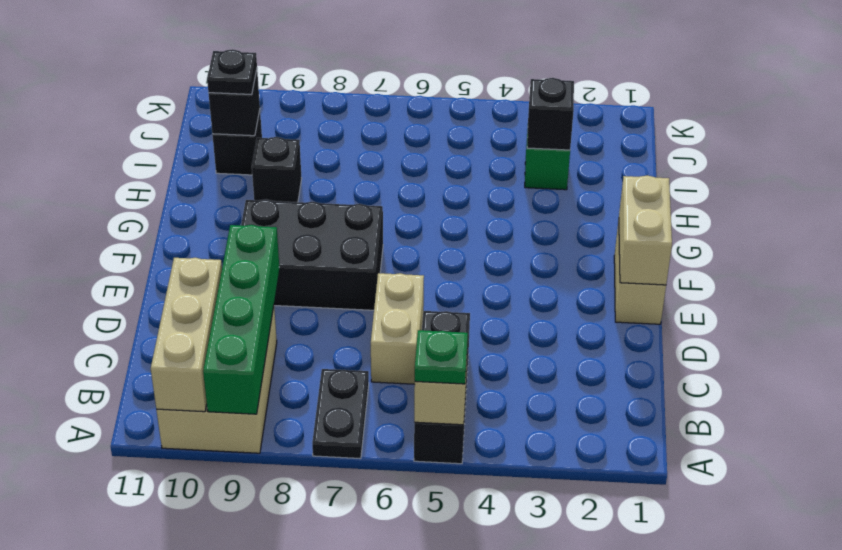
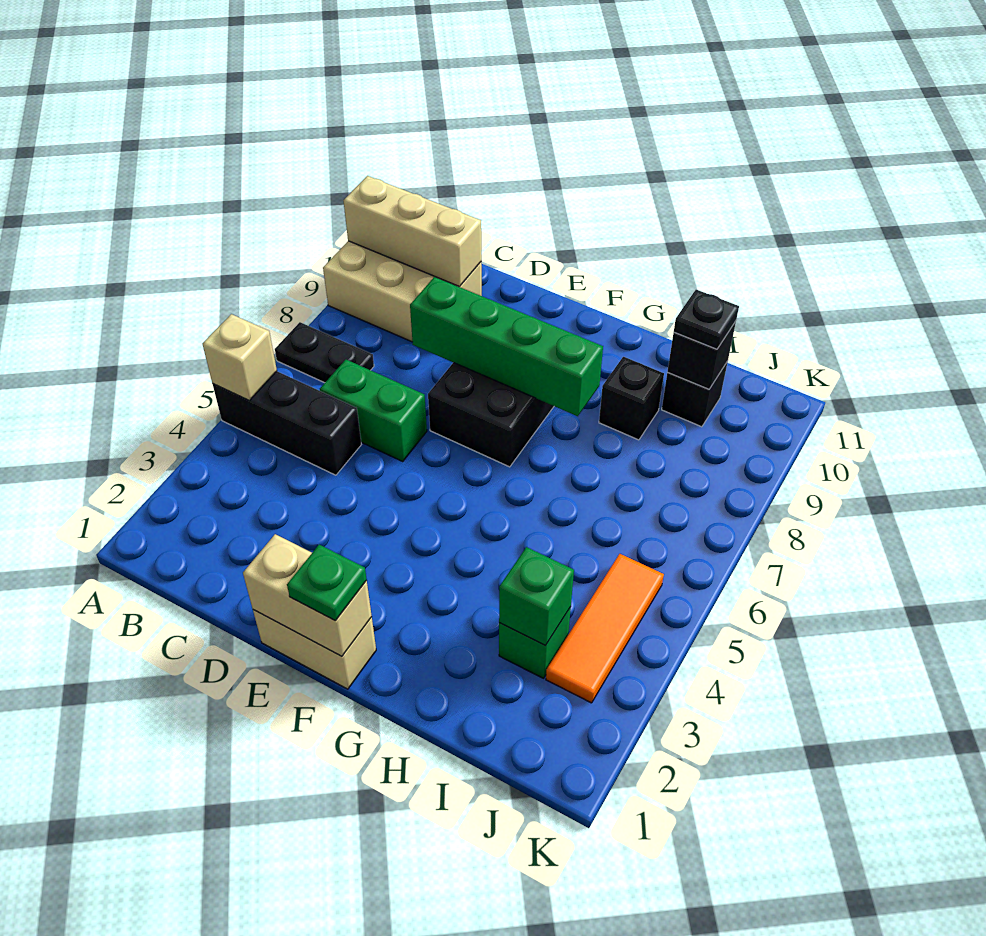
green 1x1 plate [415,330,468,384] -> green 1x1 plate moved to [287,545,367,620]
green 1x4 brick [203,225,279,414] -> green 1x4 brick moved to [410,277,603,416]
tan 1x2 brick [371,273,424,384] -> green 1x2 brick [320,360,427,461]
black 1x1 brick [527,78,574,150] -> green 1x1 brick [499,547,574,646]
none -> orange 1x3 tile [546,554,664,703]

